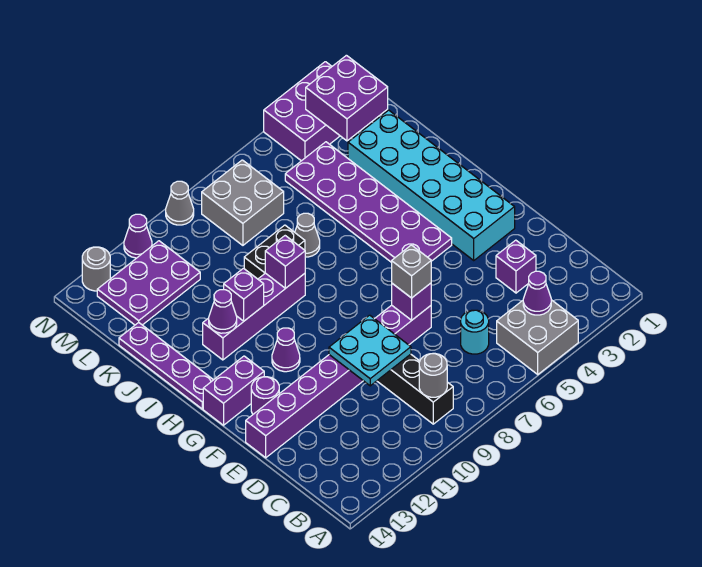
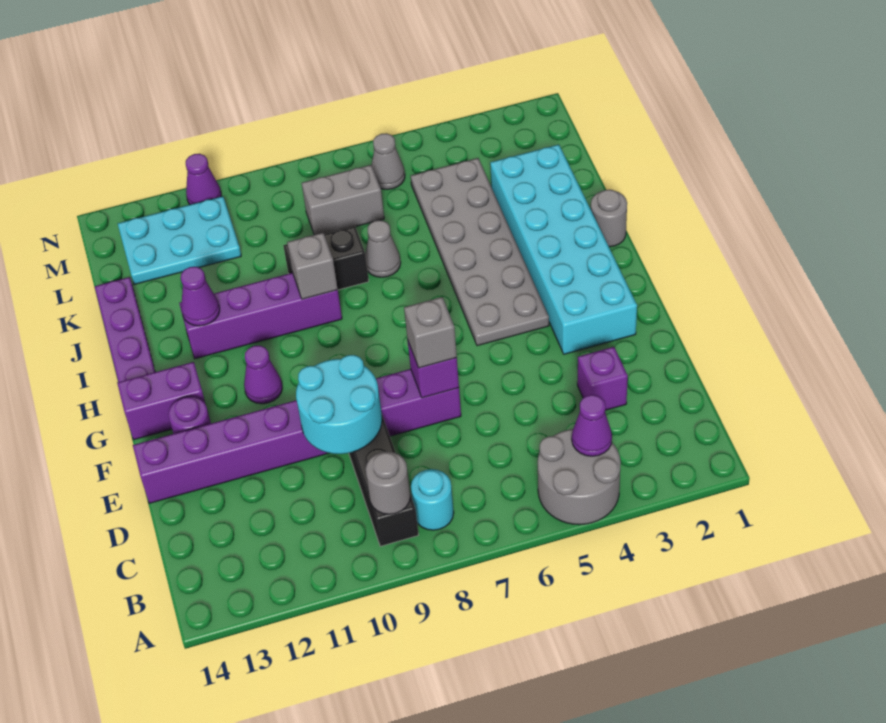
grey 2x2 brick [497,300,578,374] -> grey 2x2 round brick [538,429,621,525]
cyan 1x1 round brick [461,310,489,354] -> cyan 1x1 round brick moved to [411,469,454,530]
cyan 2x2 plate [329,315,411,386] -> cyan 2x2 round brick [296,355,382,454]
purple 2x6 plate [285,142,452,263] -> grey 2x6 plate [411,158,549,346]
purple 1x1 brick [265,236,305,288] -> grey 1x1 brick [287,233,338,299]
purple 1x1 brick [224,268,264,321] -> none
purple 2x2 brick [306,55,388,141] -> none
grey 2x2 brick [202,160,284,245] -> grey 1x2 brick [302,165,384,235]
purple 2x3 plate [97,241,200,325] -> cyan 2x3 plate [118,196,241,285]
purple 2x3 brick [264,62,340,161] -> none
grey 1x1 cone [166,181,194,225] -> grey 1x1 cone moved to [372,133,405,190]
grey 1x1 round brick [82,247,110,291] -> grey 1x1 round brick moved to [591,190,627,247]

